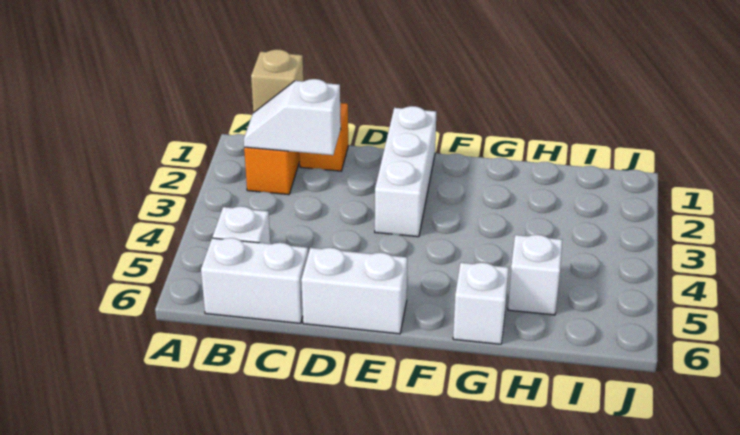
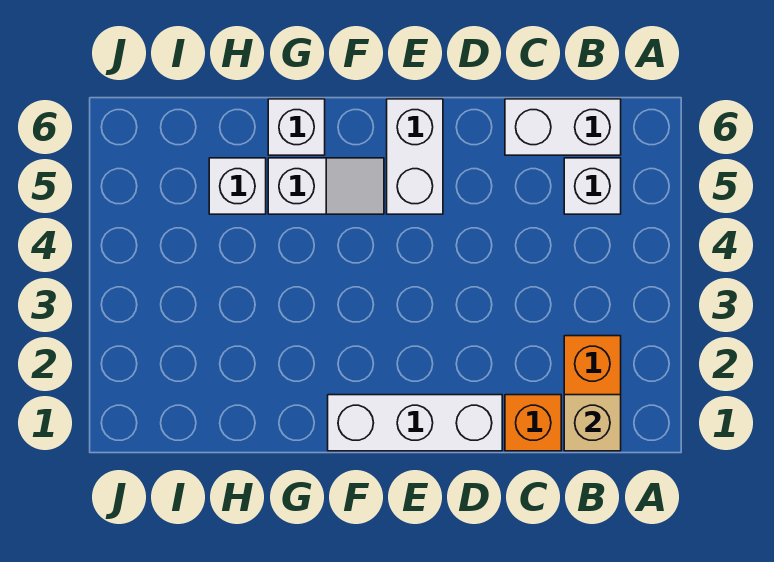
white 1x2 slope [244,79,341,155] -> white 1x2 slope moved to [268,158,384,214]
white 1x2 brick [301,248,407,334] -> white 1x2 brick turned to [387,99,443,214]
white 1x3 brick [375,106,436,237] -> white 1x3 brick turned to [328,395,502,451]

